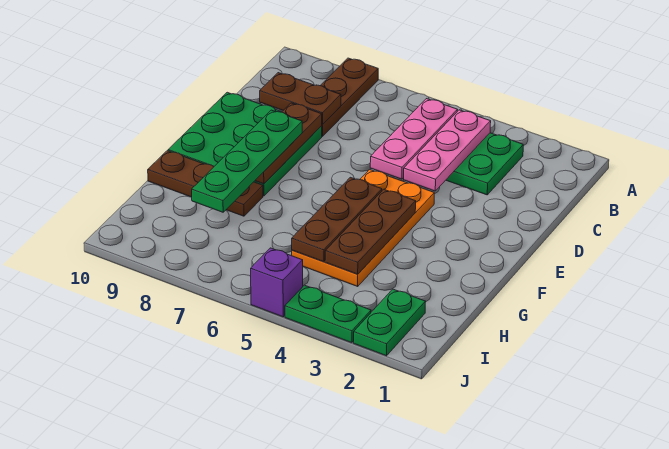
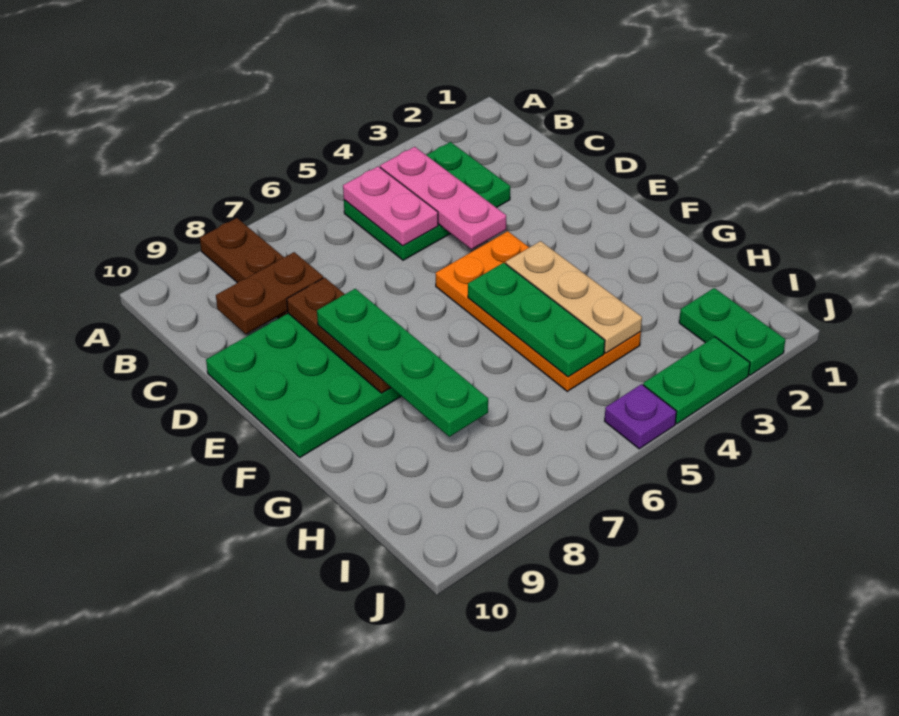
pink 1x3 plate [370,99,457,179] -> pink 1x2 plate [343,166,438,246]
brown 1x3 plate [325,189,416,274] -> tan 1x3 plate [506,241,642,353]
brown 1x3 plate [292,177,382,262] -> green 1x3 plate [468,263,605,377]
brown 1x3 plate [148,151,263,216] -> none
purple 1x1 brick [251,248,303,317] -> purple 1x1 plate [605,384,677,449]

